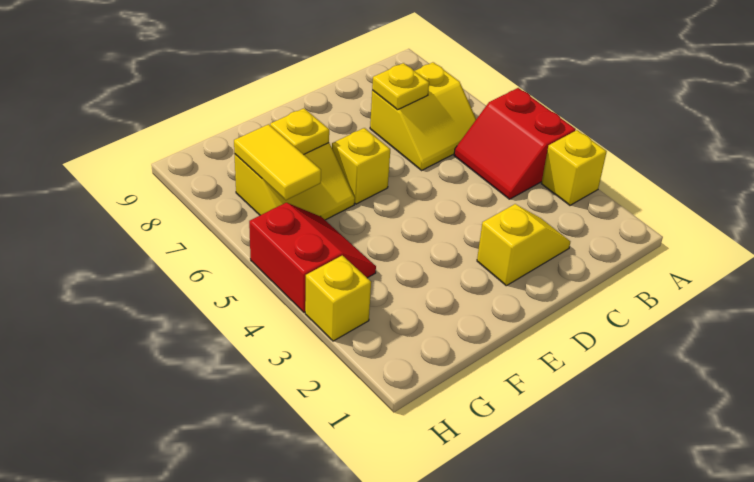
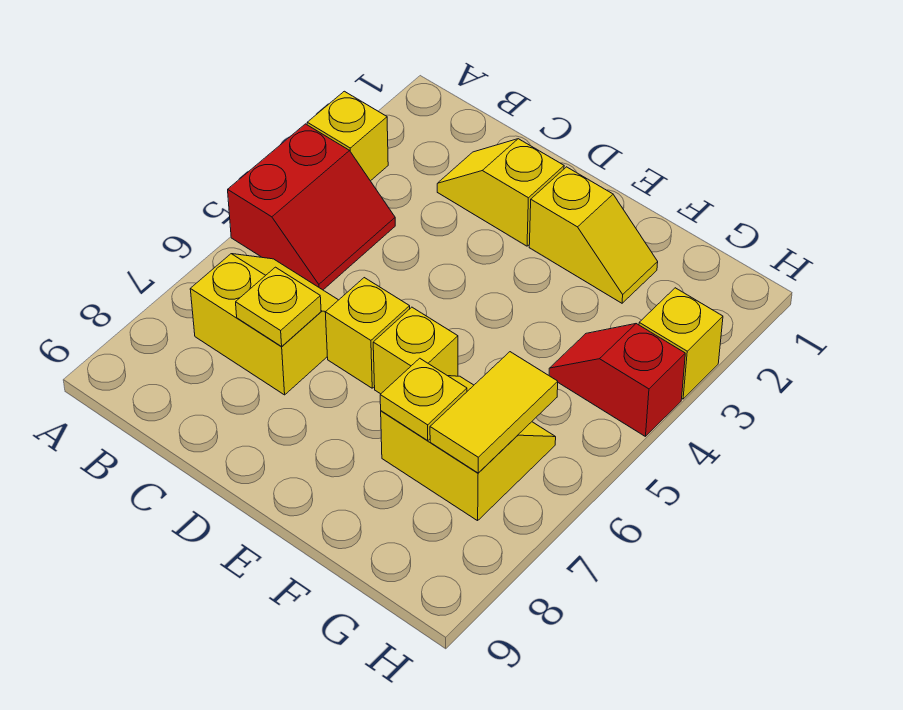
none -> yellow 1x1 brick [325,278,410,388]
none -> yellow 1x2 slope [529,167,658,303]
red 2x2 slope [249,203,376,313] -> red 1x2 slope [549,324,685,437]

